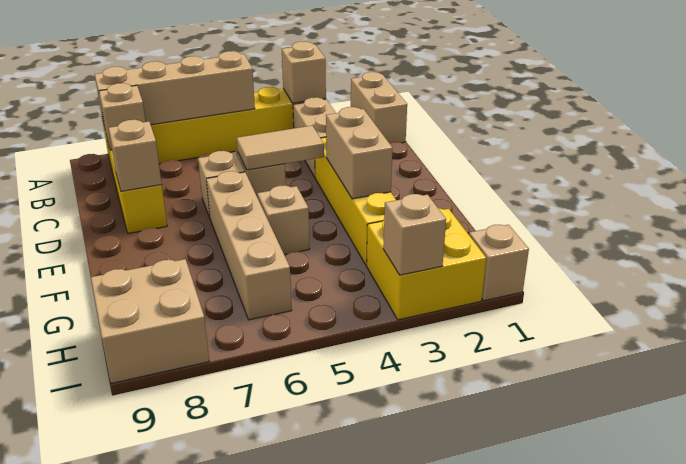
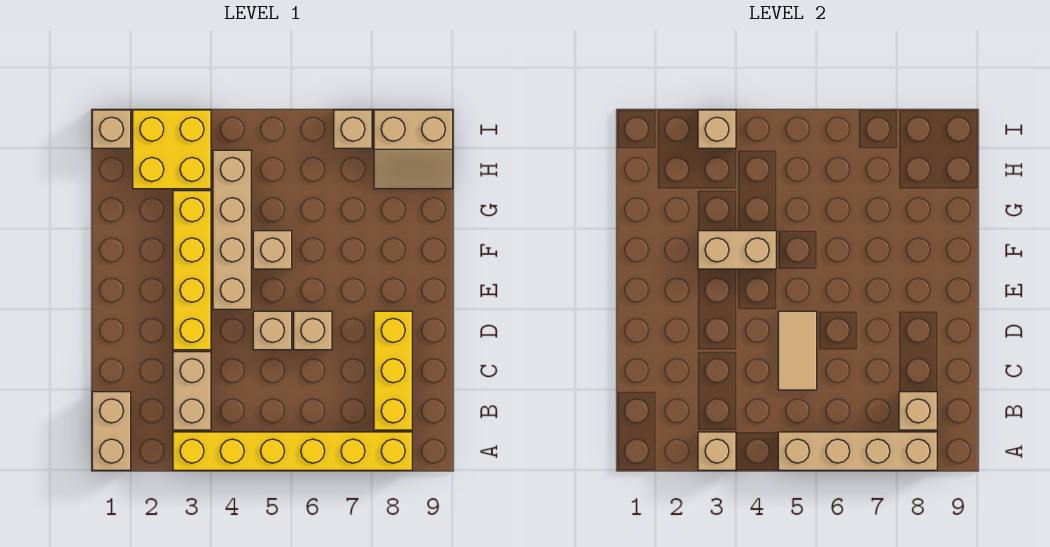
tan 1x2 tile [237,126,324,170] -> tan 1x2 tile turned to [778,311,817,390]
tan 1x1 brick [109,120,162,191] -> tan 1x1 brick moved to [334,110,372,148]
tan 1x2 brick [326,107,392,199] -> tan 1x2 brick turned to [698,231,776,269]
tan 1x4 brick [206,171,292,320] -> tan 1x4 brick moved to [213,150,251,309]
tan 2x2 brick [91,259,209,383] -> tan 2x2 slope [374,110,453,189]

